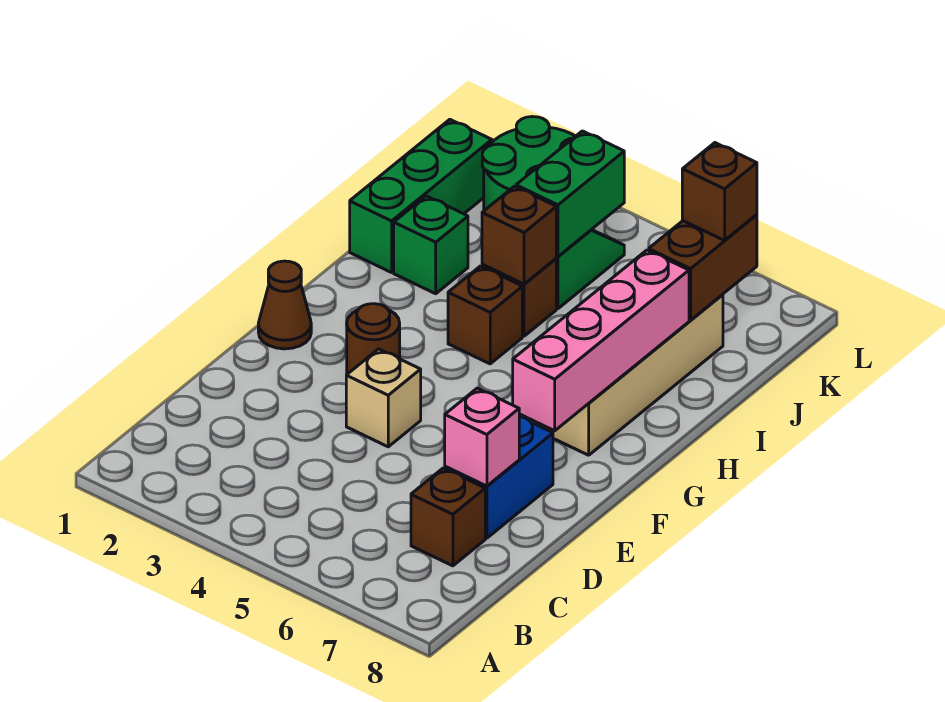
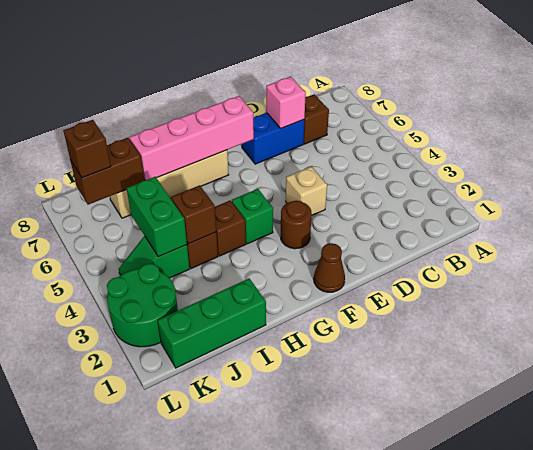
green 1x1 brick [394,196,468,294] -> green 1x1 brick moved to [232,189,273,244]
green 1x2 brick [516,131,624,256] -> green 1x2 brick turned to [127,177,187,257]

